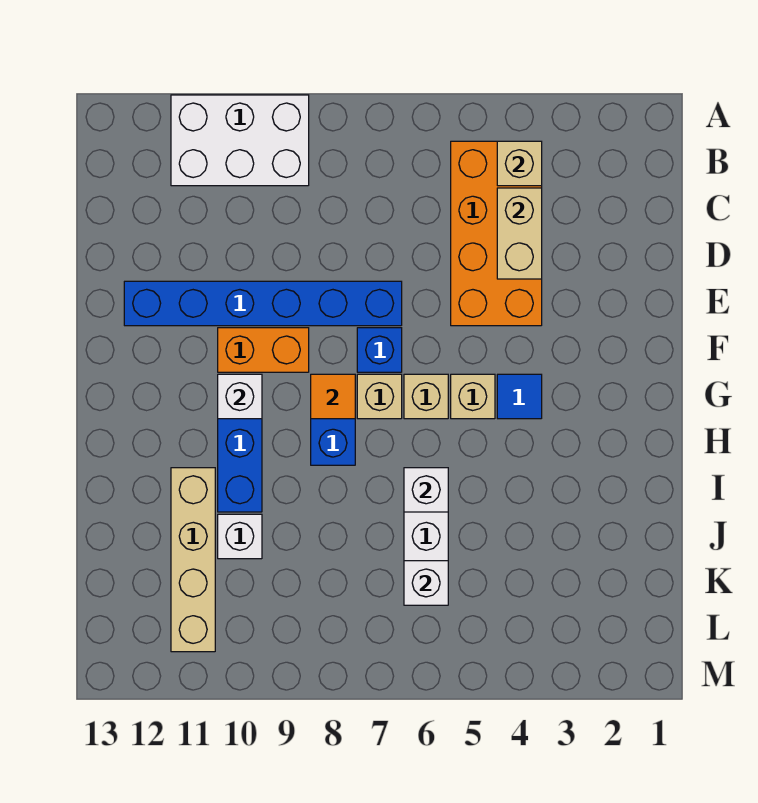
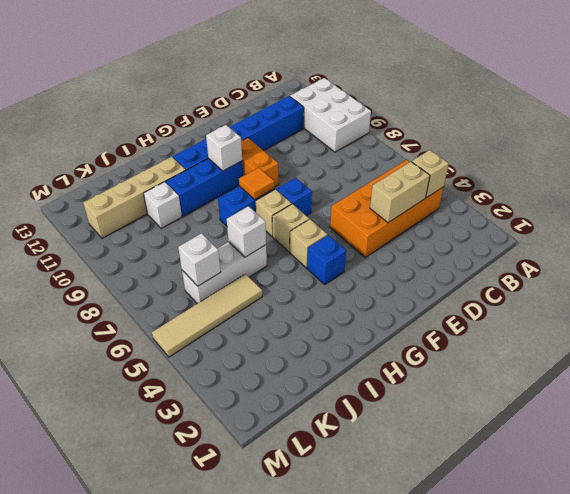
blue 1x6 brick [124,281,402,326] -> blue 1x6 brick turned to [173,96,304,170]
blue 1x1 tile [497,374,542,419] -> blue 1x1 brick [307,235,346,284]
none -> tan 1x4 tile [152,274,262,357]

